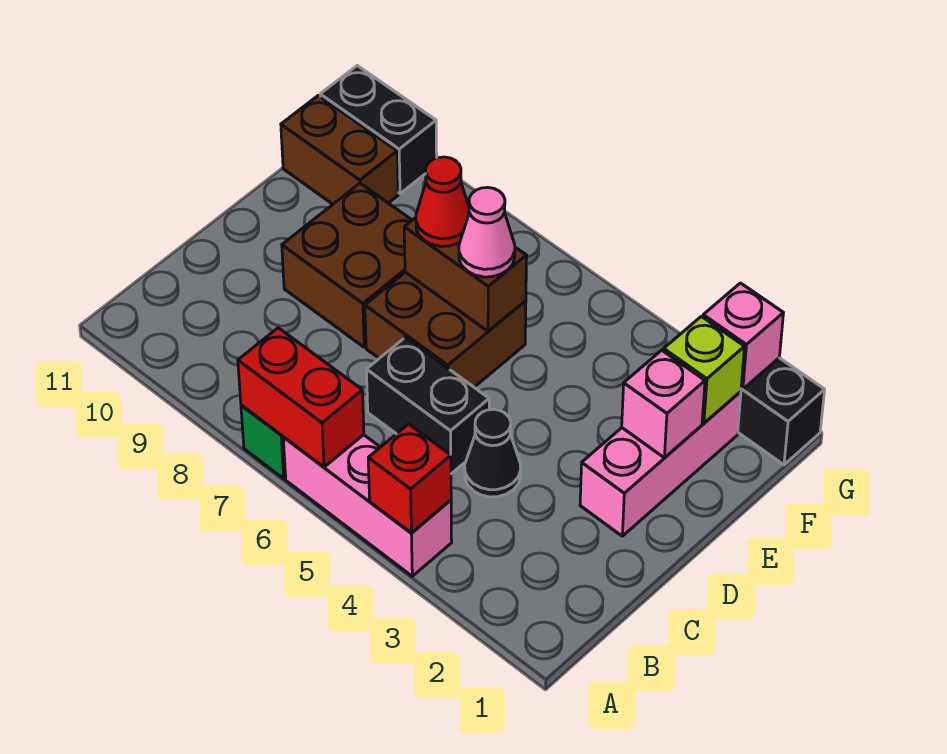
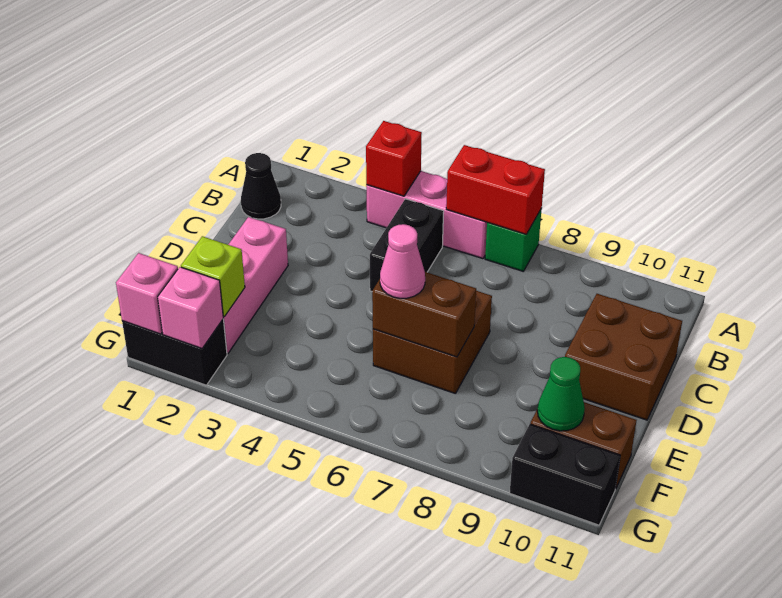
black 1x1 cone [465,409,521,497] -> black 1x1 cone moved to [241,153,281,219]
black 1x2 brick [366,338,489,474] -> black 1x2 brick turned to [370,199,444,291]
brown 2x2 brick [282,183,412,347] -> brown 2x2 brick moved to [565,294,682,420]
pink 1x1 brick [622,350,705,458] -> pink 1x1 brick moved to [116,253,178,334]
red 1x1 cone [416,157,470,246] -> none
none -> green 1x1 cone [537,357,585,431]

